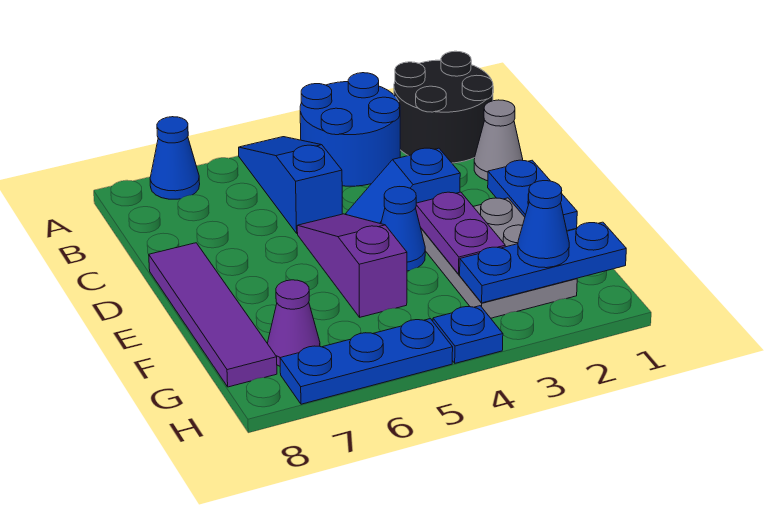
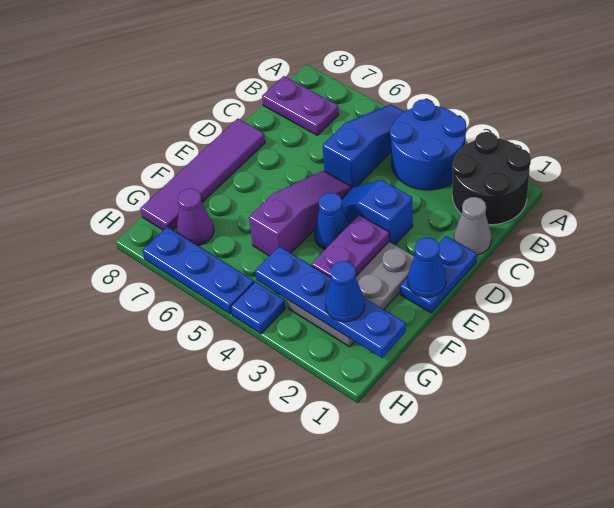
blue 1x1 cone [150,117,200,199] -> blue 1x1 cone moved to [408,238,446,297]
none -> purple 1x2 plate [262,76,339,135]
blue 1x3 plate [460,222,626,303] -> blue 1x4 plate [255,247,406,358]

